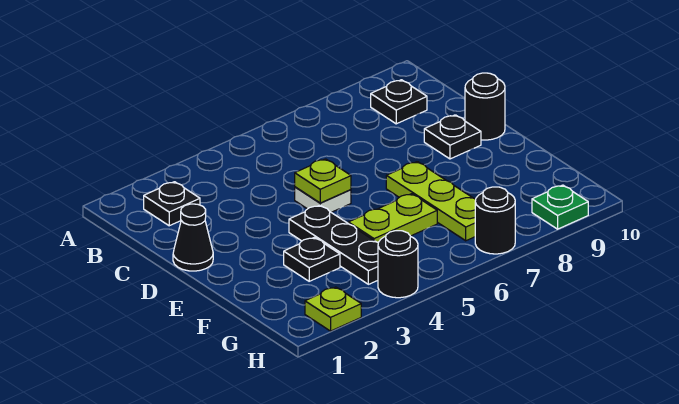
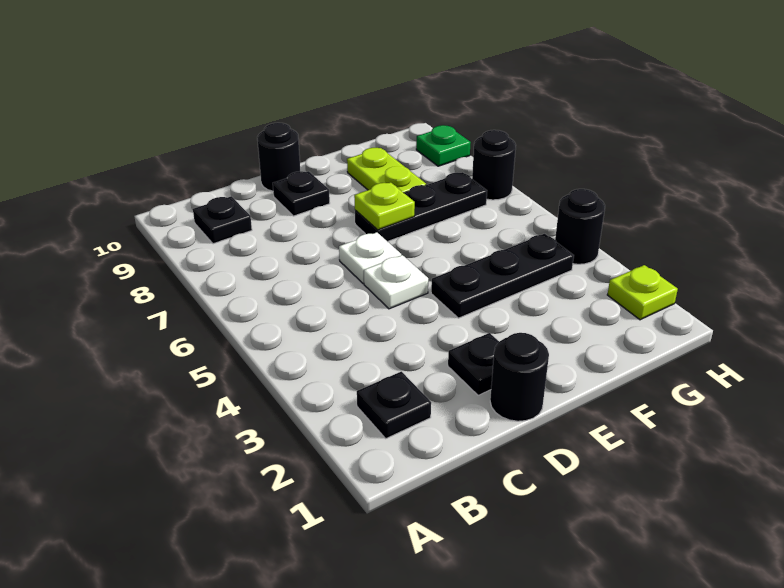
black 1x1 cone [173,204,213,271] -> black 1x1 round brick [490,333,549,421]
lime 1x1 plate [295,159,351,203] -> lime 1x1 plate moved to [354,182,415,230]
none -> white 1x1 plate [339,232,401,283]
lime 1x3 plate [386,162,476,241] -> black 1x3 plate [355,172,487,242]
black 1x1 plate [284,237,340,281] -> black 1x1 plate moved to [448,333,499,395]
lime 1x2 plate [348,194,437,243] -> lime 1x2 plate moved to [347,148,426,193]

